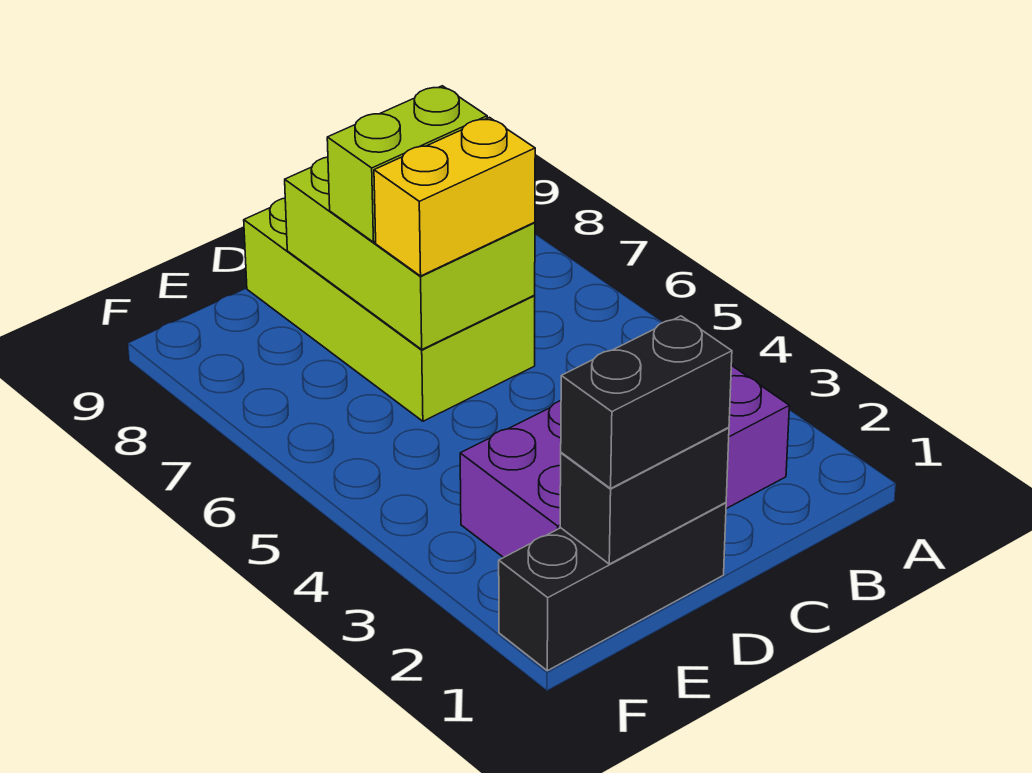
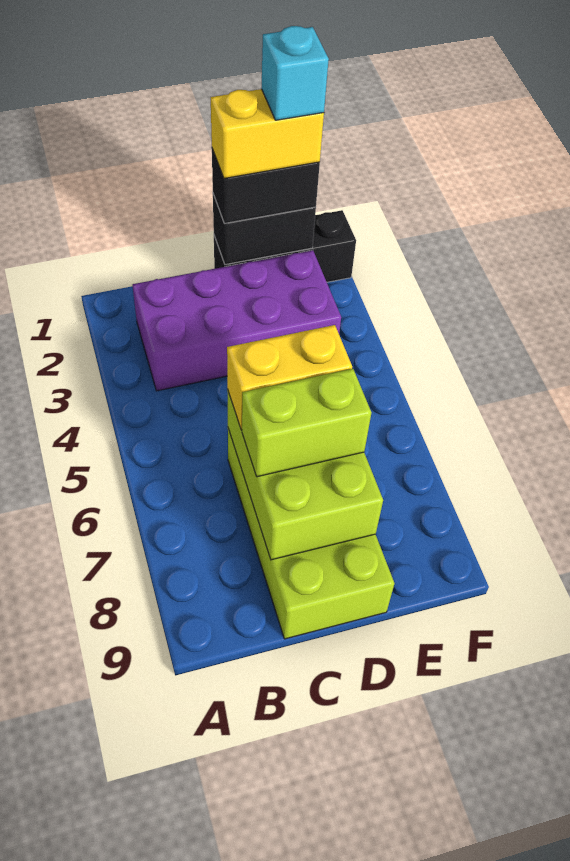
none -> yellow 1x2 brick [211,89,324,178]
none -> cyan 1x1 brick [261,26,329,120]

